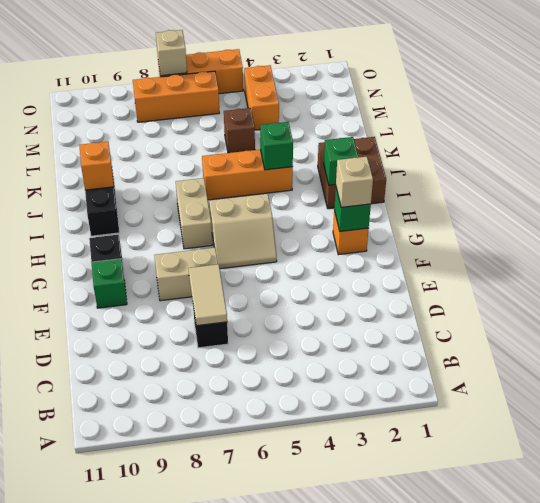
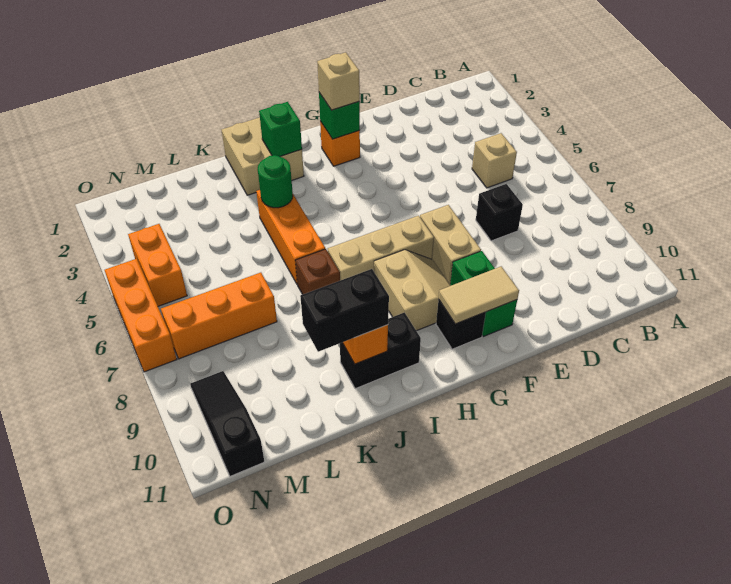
tan 1x2 tile [189,264,227,326] -> tan 1x2 tile moved to [439,266,519,324]
green 1x1 brick [91,259,127,308] -> green 1x2 brick [450,251,517,337]
tan 2x2 slope [209,194,277,269] -> tan 2x2 slope moved to [374,250,450,331]
tan 1x2 brick [176,178,212,249] -> tan 1x3 brick [328,216,434,281]
brown 2x2 brick [318,137,386,209] -> tan 2x2 brick [222,117,304,195]
green 1x1 brick [260,122,293,170] -> green 1x1 round brick [258,155,293,208]
none -> black 1x2 brick [300,269,389,352]
brown 1x1 brick [224,108,255,153] -> brown 1x1 brick moved to [295,249,340,294]
orange 1x2 brick [244,65,279,130] -> orange 1x2 brick turned to [128,224,187,306]
orange 1x3 brick [133,71,219,122] -> orange 1x3 brick turned to [161,273,277,359]
none -> black 1x3 slope [190,371,264,476]
tan 1x1 brick [156,30,187,76] -> tan 1x1 brick moved to [472,133,517,188]

